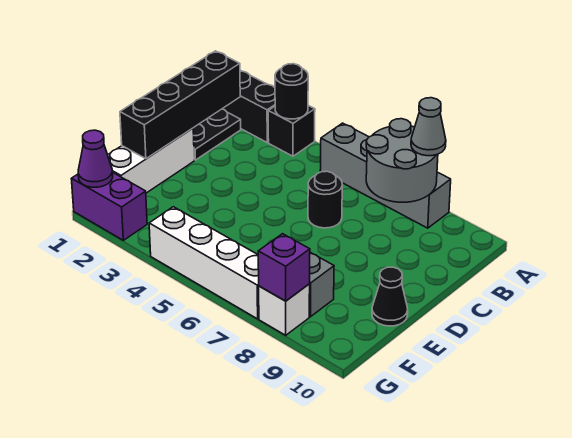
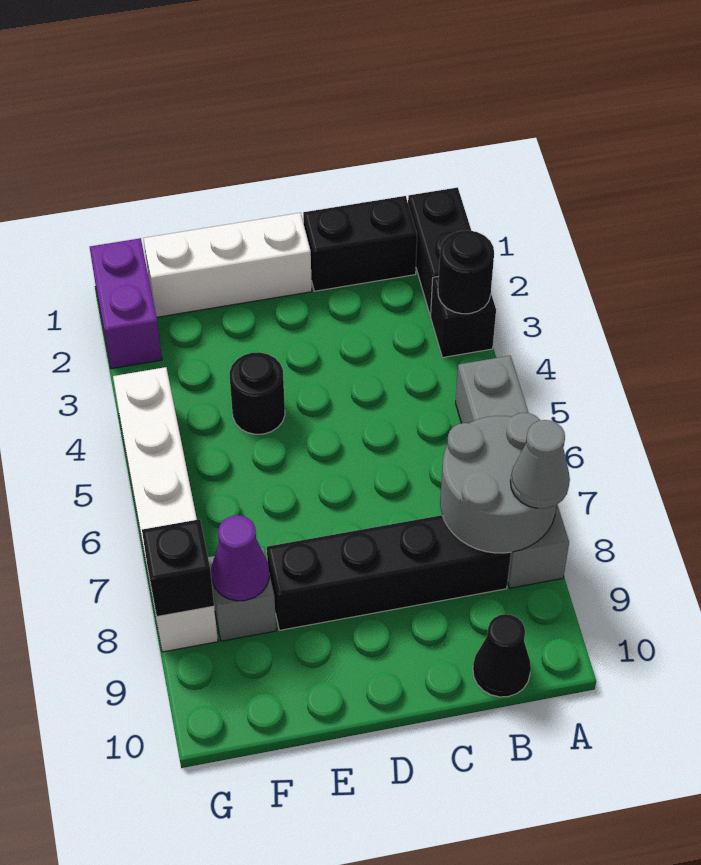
black 1x2 plate [193,109,241,160] -> black 1x2 brick [303,196,417,291]
black 1x4 brick [120,51,240,159] -> black 1x4 brick moved to [267,515,511,630]
black 1x1 round brick [308,171,342,228] -> black 1x1 round brick moved to [230,352,285,434]
black 1x1 cone [372,267,408,326] -> black 1x1 cone moved to [473,614,531,697]
purple 1x1 cone [78,130,113,187] -> purple 1x1 cone moved to [211,515,269,601]
purple 1x1 brick [258,234,310,301] -> black 1x1 brick [142,519,214,617]

